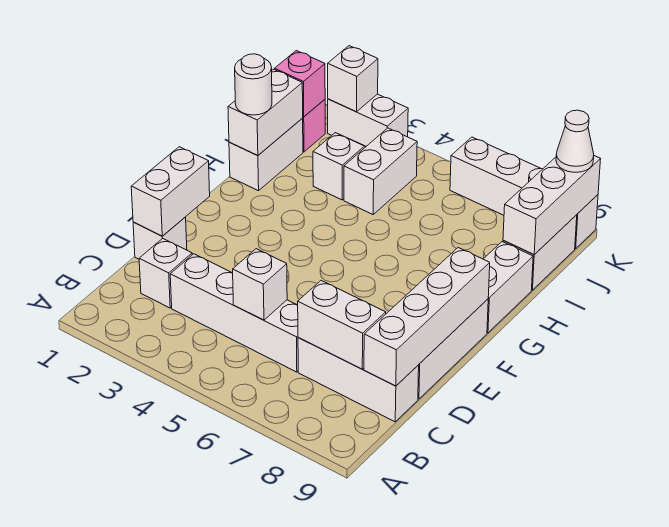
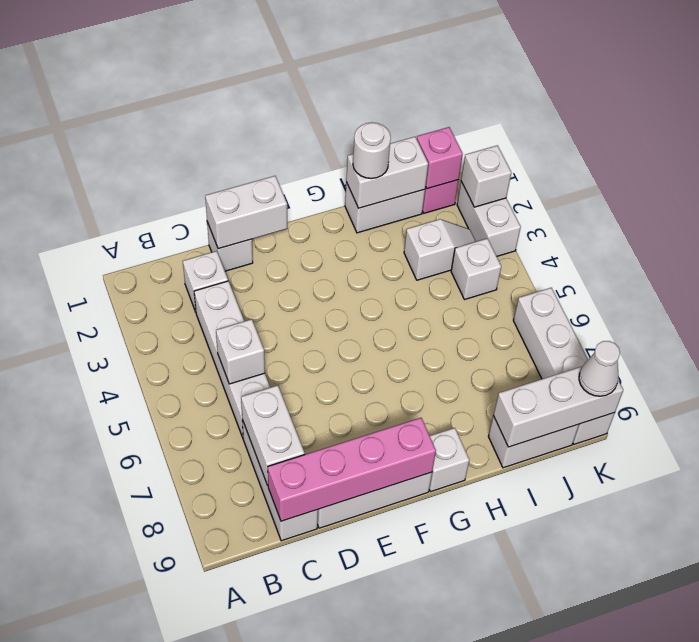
white 1x4 brick [364,248,490,386] -> pink 1x4 brick [268,418,436,521]
white 1x2 brick [484,242,533,333] -> white 1x1 brick [429,428,469,492]
white 1x2 brick [344,128,417,214] -> white 1x1 brick [451,238,501,300]

